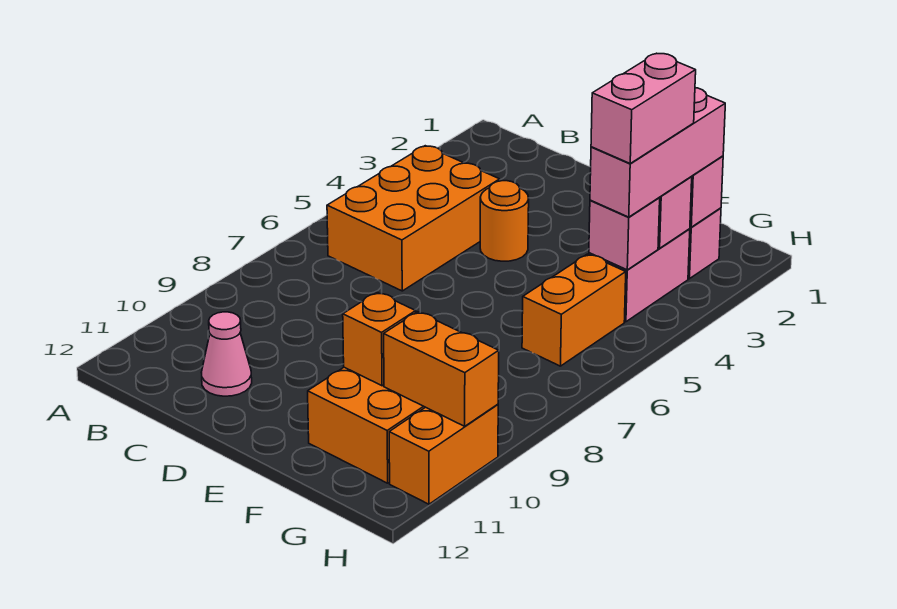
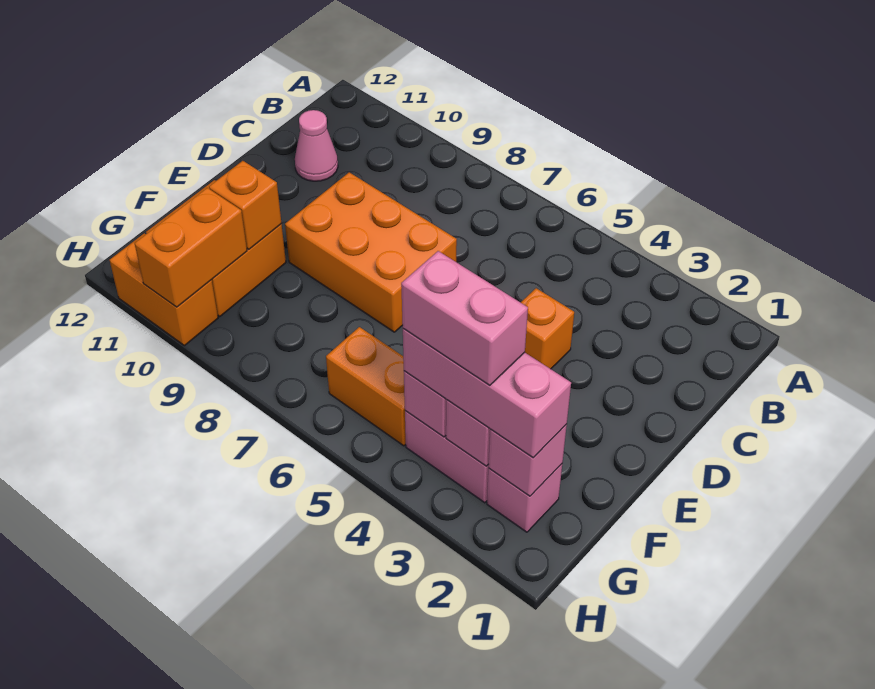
orange 2x3 brick [327,146,500,291] -> orange 2x3 brick moved to [285,172,457,332]
orange 1x1 round brick [480,181,529,261] -> orange 1x1 brick [521,288,574,369]

